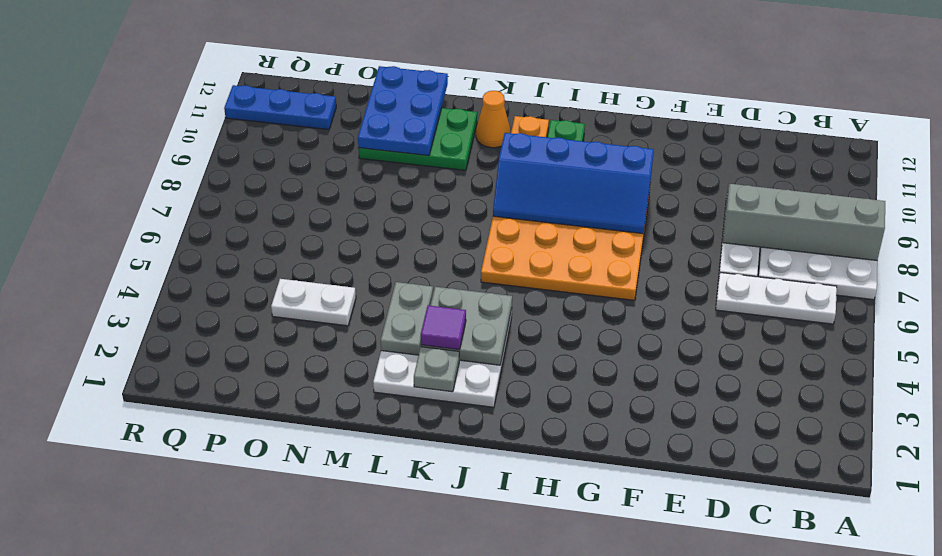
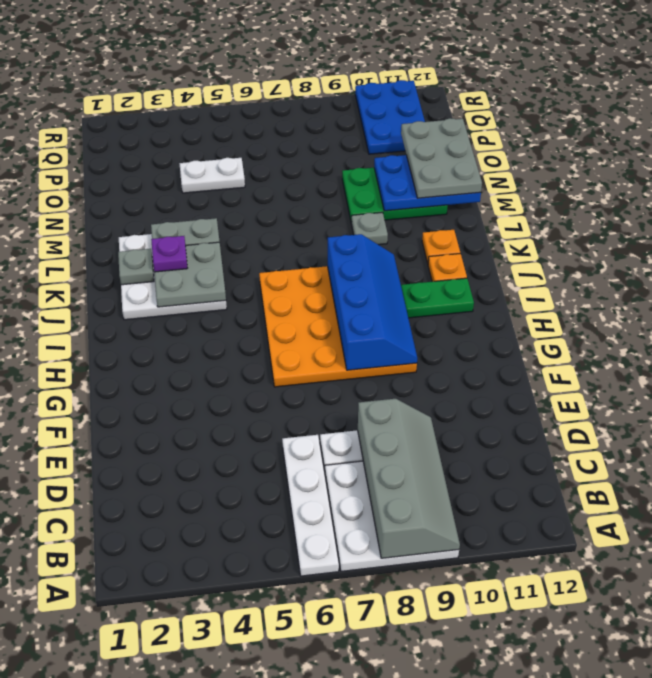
white 1x3 plate [716,272,837,324] -> white 1x4 plate [282,435,339,576]
blue 2x4 slope [493,133,654,234] -> blue 2x4 slope turned to [328,234,417,370]
purple 1x1 tile [421,305,466,350] -> purple 1x1 plate [151,236,187,272]
orange 1x1 cone [476,91,510,148] -> orange 1x1 plate [422,230,460,263]
none -> grey 1x1 plate [351,212,388,245]
green 2x3 plate [358,108,477,170] -> green 2x3 plate turned to [342,168,448,221]
none -> grey 2x3 plate [401,118,482,198]
white 1x2 plate [271,279,356,326] -> white 1x2 plate turned to [179,158,245,193]
blue 1x3 plate [224,85,336,130] -> blue 2x3 plate [355,80,425,154]

